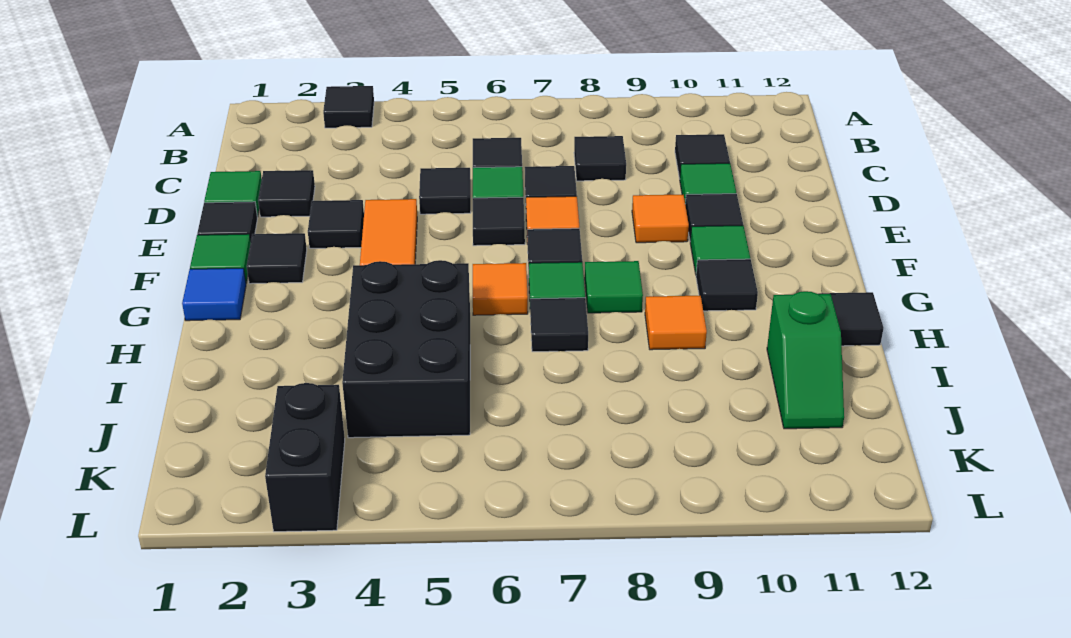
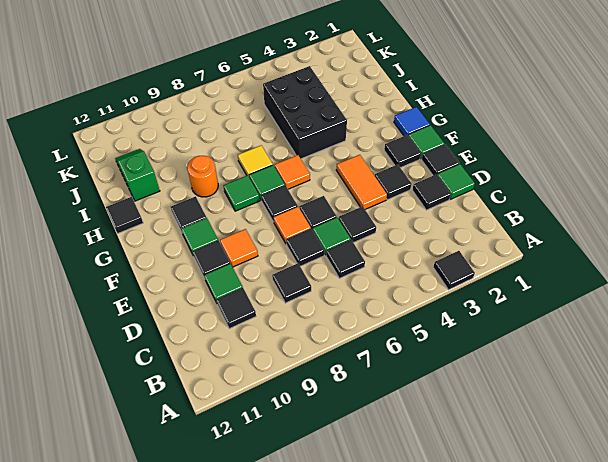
black 1x1 tile [530,298,588,352] -> yellow 1x1 tile [238,146,273,176]
orange 1x1 tile [645,296,707,350] -> orange 1x1 round brick [187,156,218,197]
black 1x2 brick [265,383,345,532] -> none

